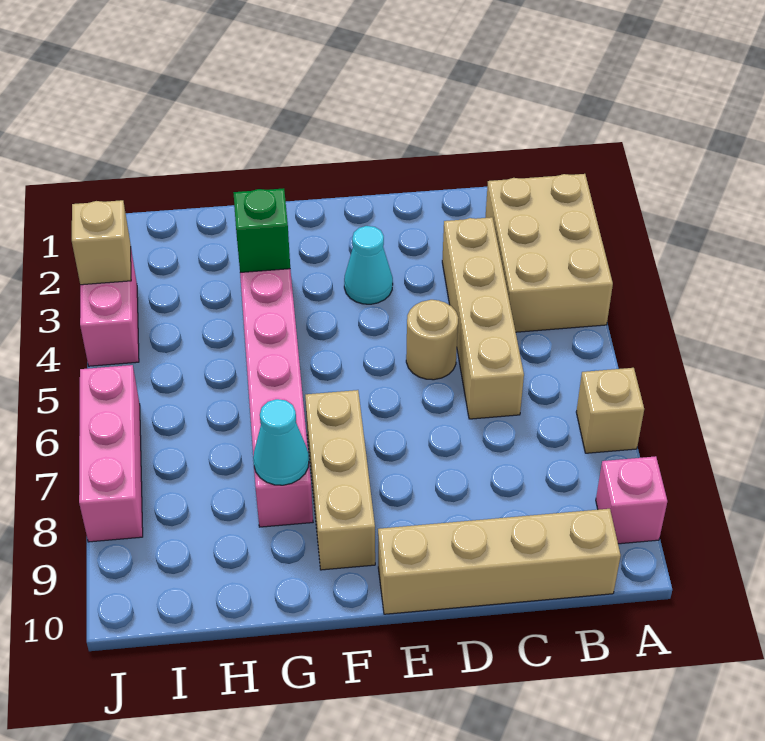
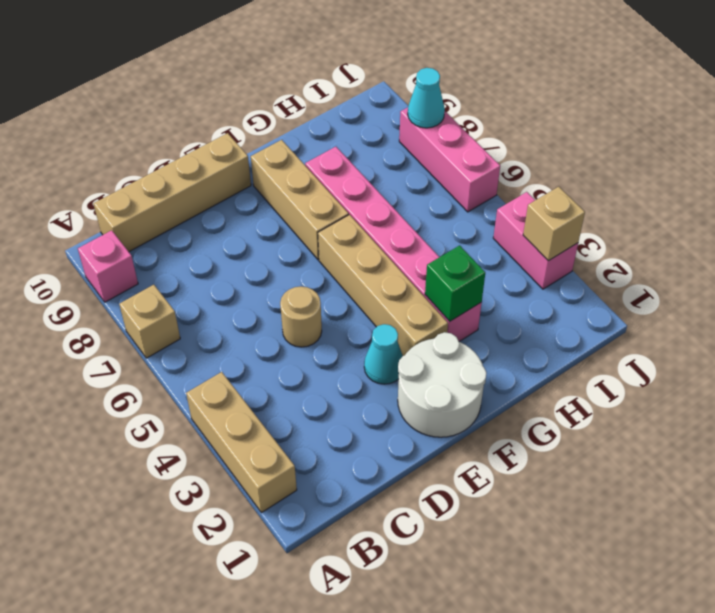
tan 2x3 brick [485,174,613,332] -> tan 1x3 brick [186,372,297,513]
tan 1x4 brick [442,217,524,419] -> tan 1x4 brick moved to [318,215,448,356]
none -> white 2x2 round brick [398,332,486,437]
cyan 1x1 cone [253,399,309,485] -> cyan 1x1 cone moved to [408,68,445,128]

